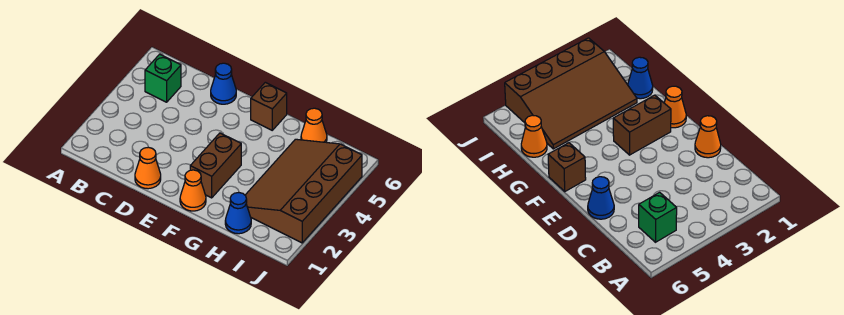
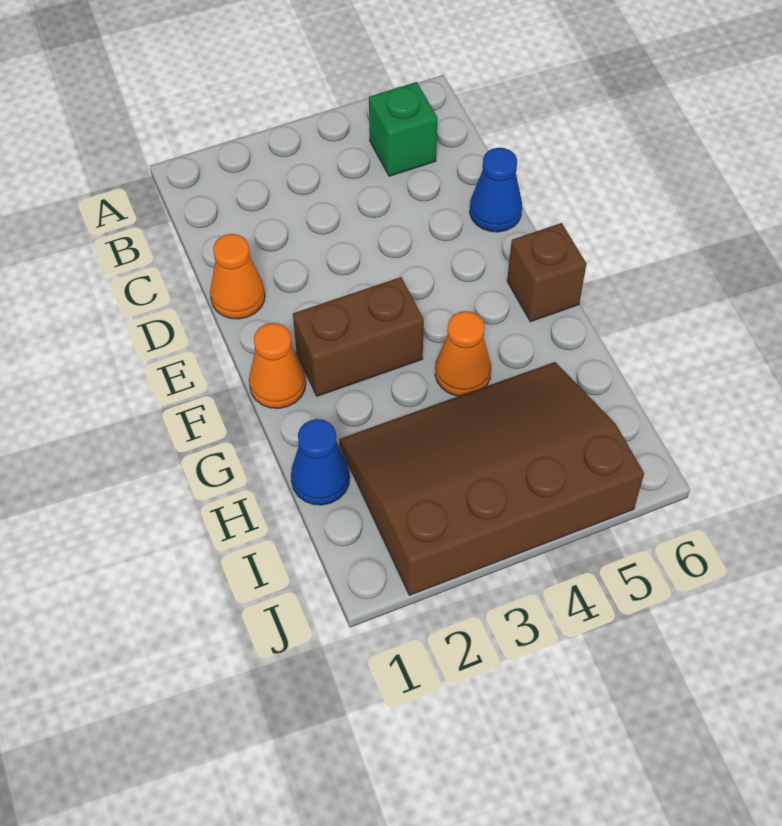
orange 1x1 cone [301,108,327,142] -> orange 1x1 cone moved to [435,311,491,396]

